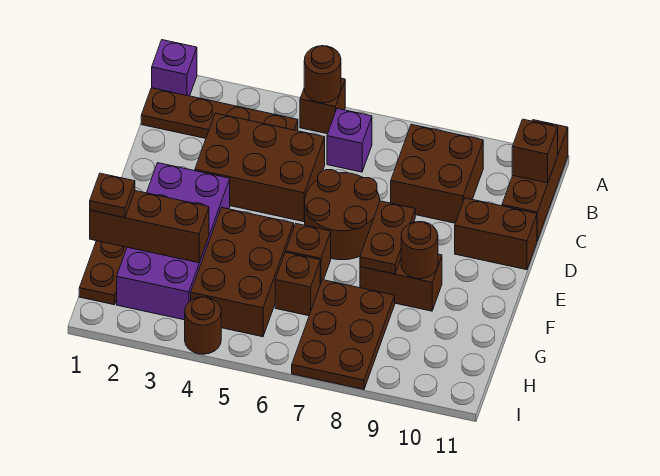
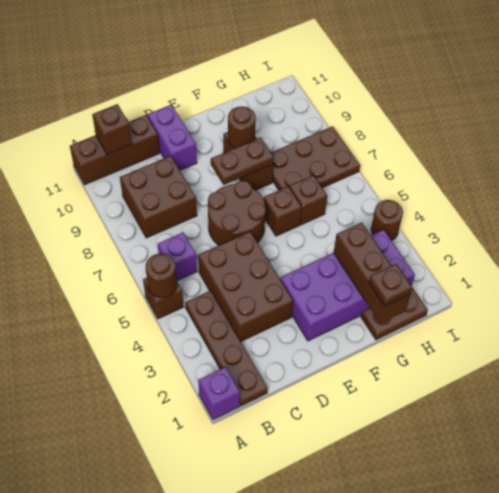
brown 1x2 brick [455,198,537,270] -> purple 1x2 brick [148,105,197,170]
brown 2x3 brick [191,208,294,337] -> none

